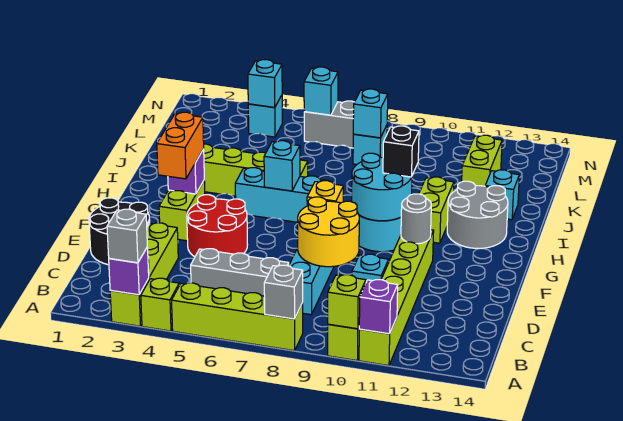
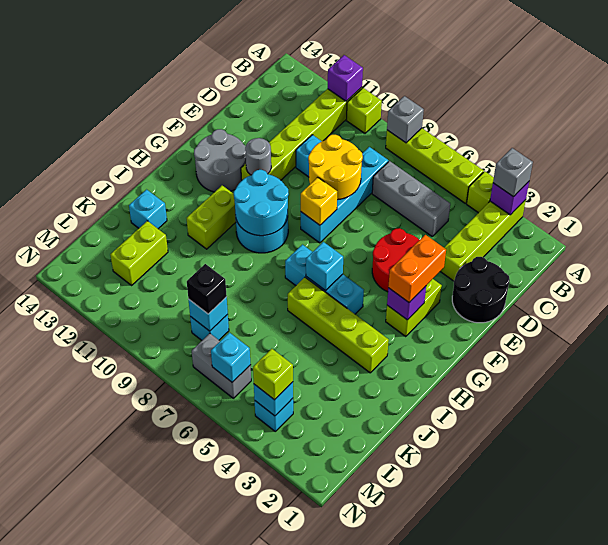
lime 1x1 brick [328,275,366,329] -> lime 1x1 brick moved to [253,349,293,400]
black 1x1 brick [383,126,419,177] -> black 1x1 brick moved to [187,264,227,314]
grey 2x2 round brick [447,181,508,248] -> grey 2x2 round brick moved to [194,129,246,192]

